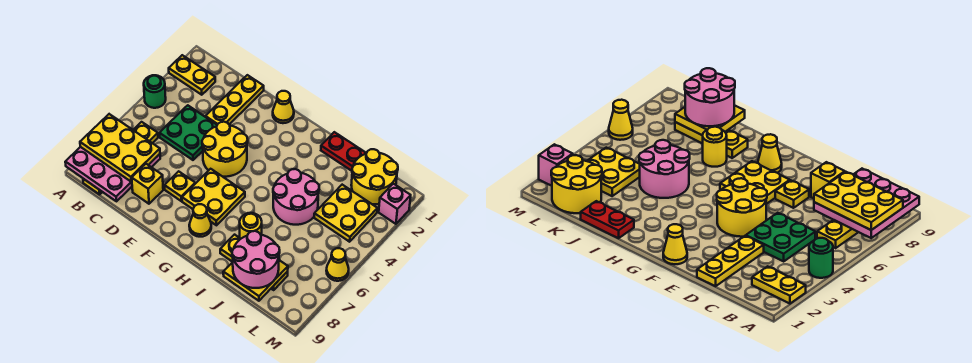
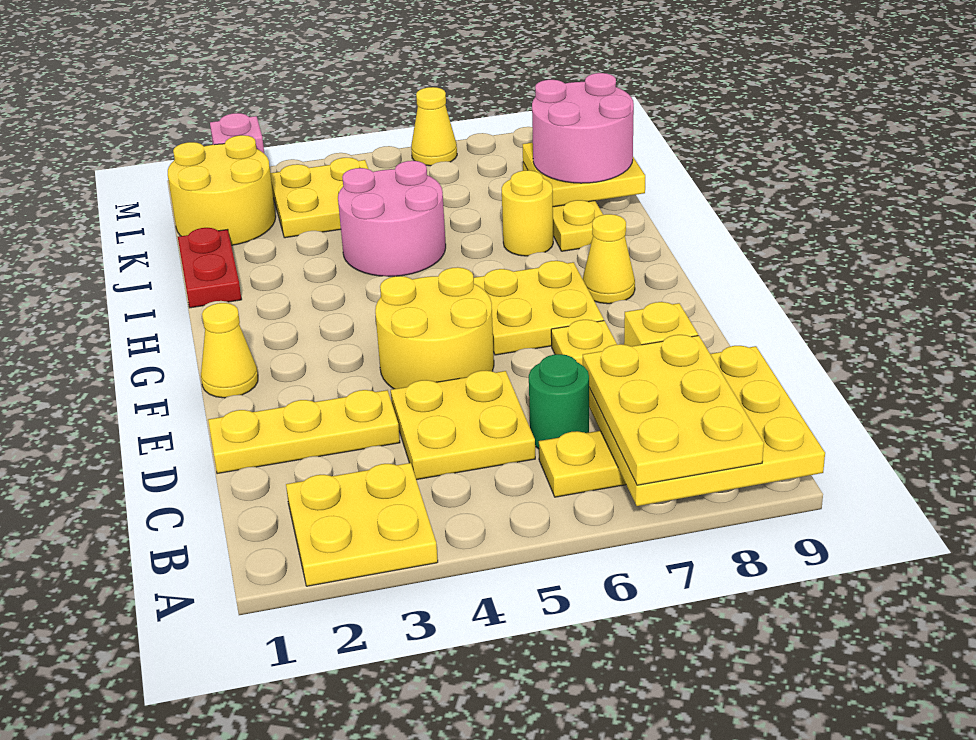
yellow 1x2 plate [169,55,215,95] -> yellow 2x2 plate [286,463,438,586]
green 1x1 round brick [144,75,166,108] -> green 1x1 round brick moved to [529,354,589,449]
pink 3x3 plate [65,147,160,201] -> yellow 3x3 plate [589,346,825,506]
green 2x2 plate [159,105,217,160] -> yellow 2x2 plate [391,371,535,480]

